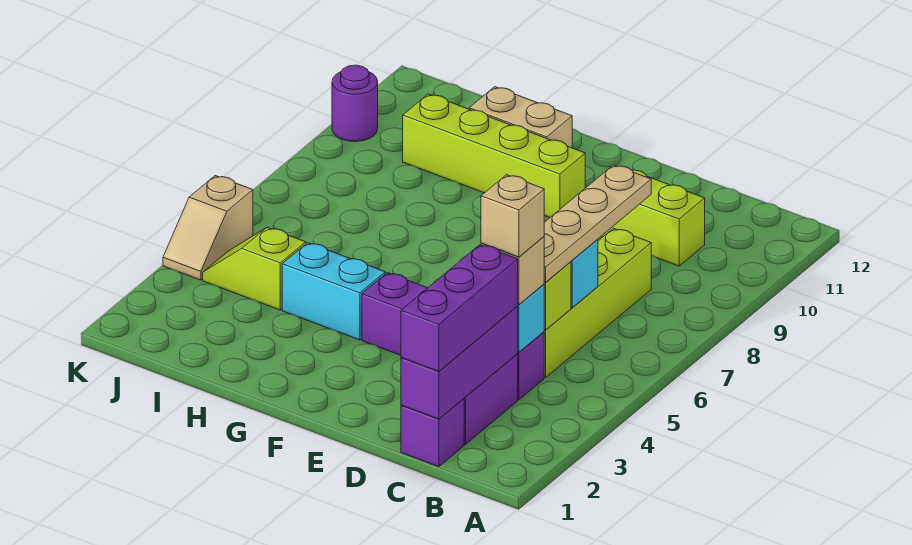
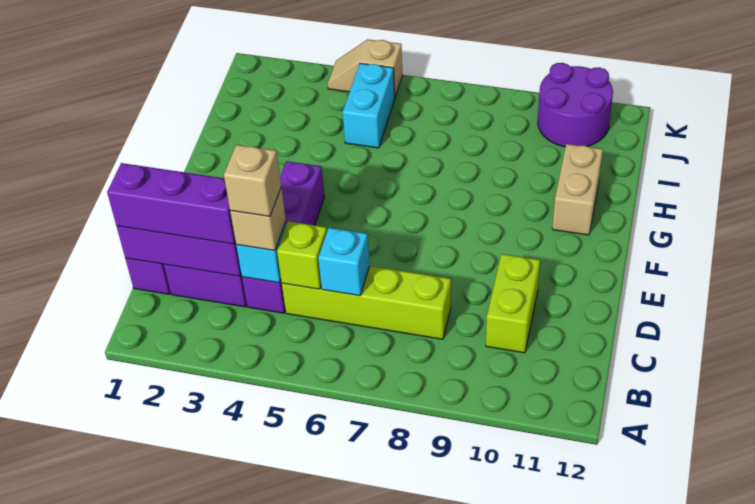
tan 1x4 plate [544,165,651,282] -> none
lime 1x4 brick [403,94,585,217] -> none
cyan 1x2 brick [282,243,385,340] -> cyan 1x2 brick moved to [343,63,395,148]
lime 1x2 slope [203,227,306,310] -> none
purple 1x1 round brick [332,65,378,142] -> purple 2x2 round brick [538,63,613,147]

